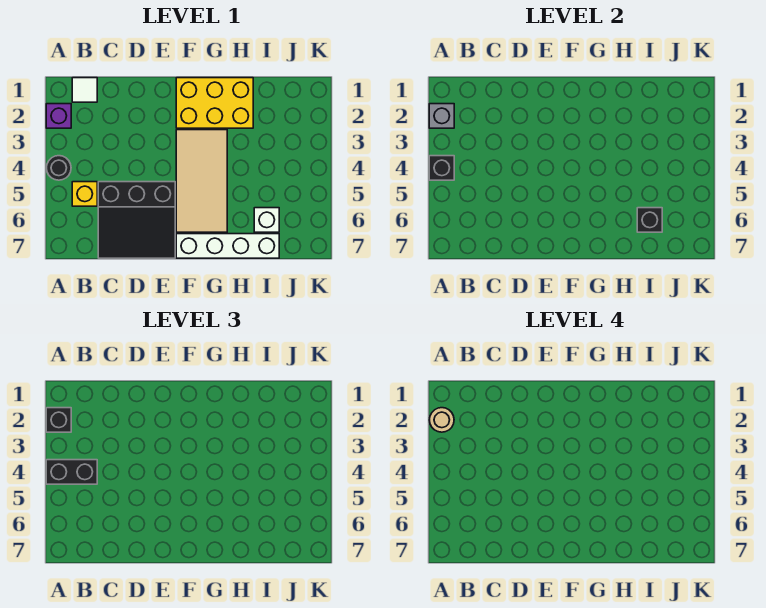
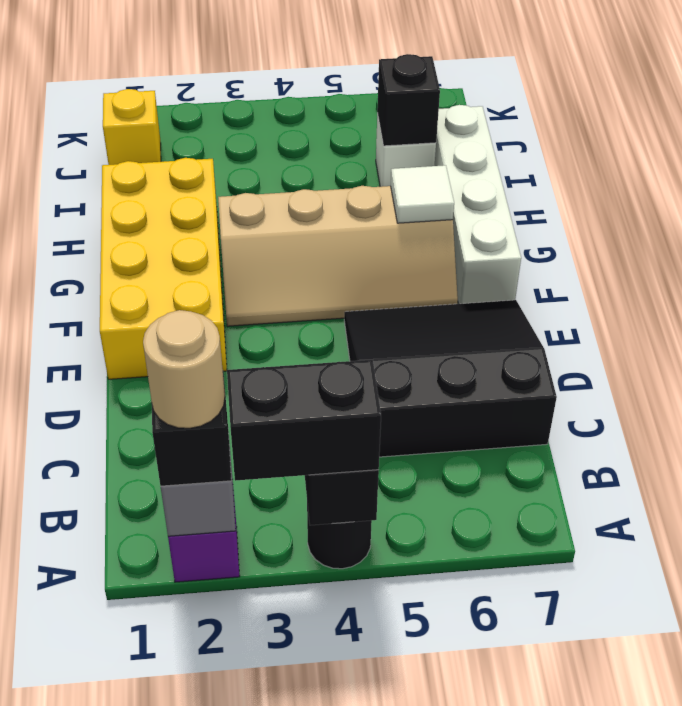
black 1x2 brick [46,460,97,484] -> black 1x2 brick turned to [227,360,381,481]
white 1x1 tile [72,78,97,102] -> white 1x1 tile moved to [391,165,454,223]
yellow 1x1 brick [72,182,97,206] -> yellow 1x1 brick moved to [103,89,161,165]
black 3x3 slope [98,182,175,258] -> black 3x3 slope turned to [344,300,557,457]
yellow 2x3 brick [176,78,253,128] -> yellow 2x4 brick [100,158,227,379]
tan 2x4 tile [176,130,227,232] -> tan 2x4 slope [218,186,458,326]

